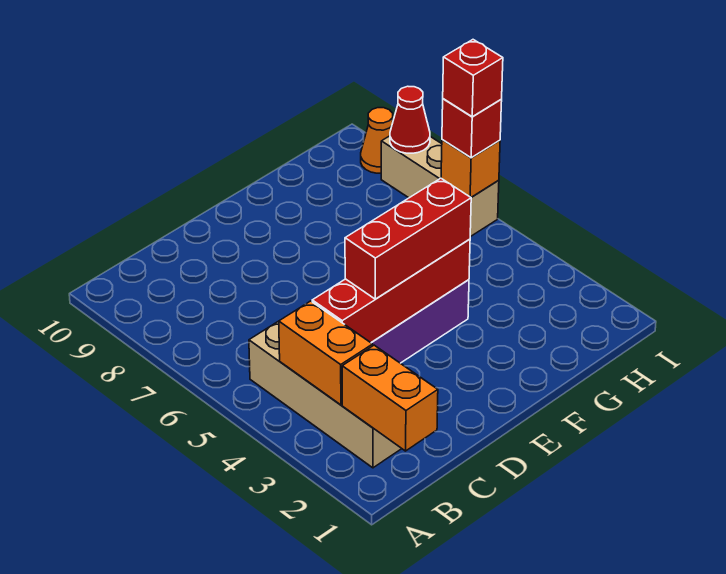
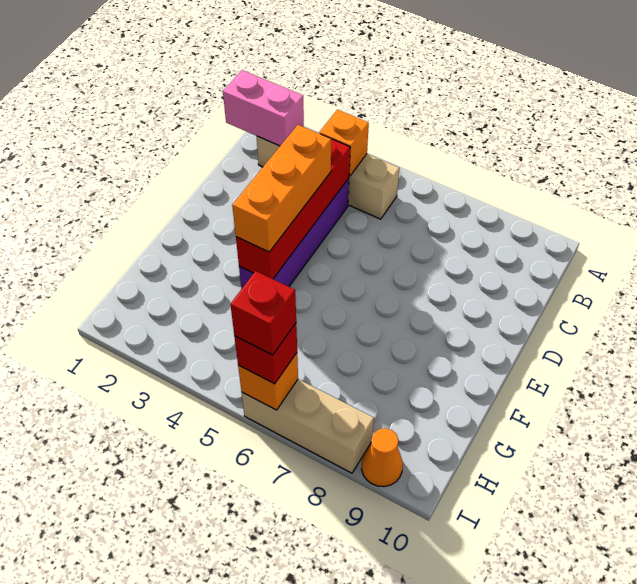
orange 1x2 brick [342,345,438,451] -> pink 1x2 brick [223,70,304,146]
orange 1x2 brick [279,301,373,405] -> orange 1x1 brick [319,110,369,176]
red 1x3 brick [345,178,471,299] -> orange 1x3 brick [232,125,331,252]
red 1x1 cone [390,86,430,153] -> none

